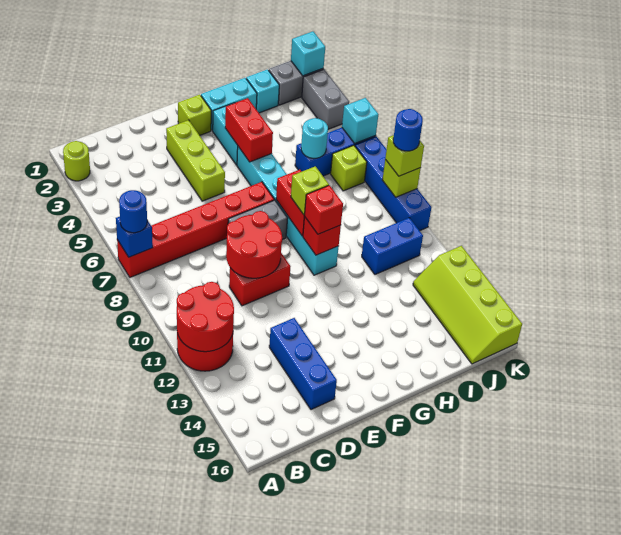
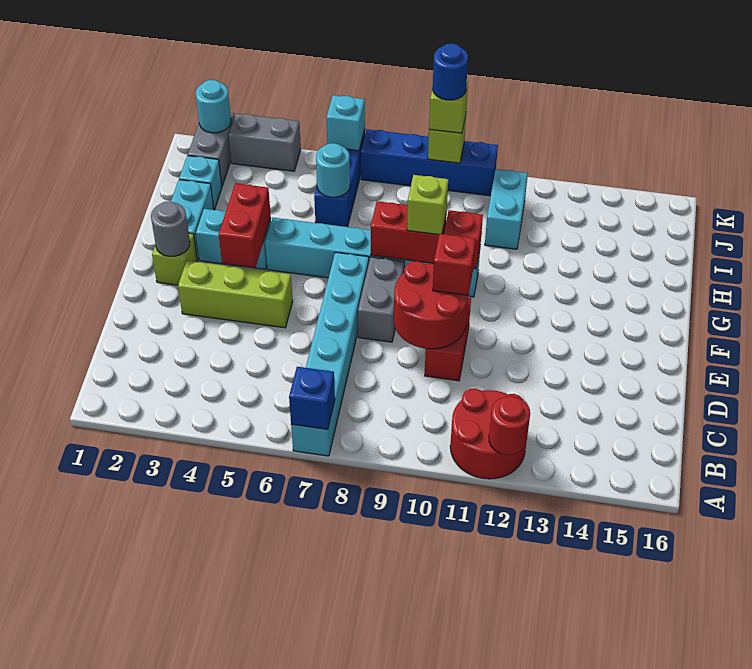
lime 1x1 round brick [63,141,90,181] -> none
red 1x6 brick [117,182,274,277] -> cyan 1x6 brick [291,252,369,456]
blue 1x1 round brick [119,190,147,233] -> none
red 2x2 round brick [177,282,234,352] -> red 1x1 round brick [489,396,530,455]
blue 1x3 brick [269,318,337,410] -> none
none -> grey 1x1 round brick [151,201,190,256]
red 1x2 brick [225,98,273,162] -> red 1x2 brick turned to [219,183,271,268]
red 1x1 brick [305,185,343,234] -> red 1x1 brick moved to [433,234,476,295]
blue 1x2 brick [362,218,423,274] -> cyan 1x2 brick [485,169,528,249]
lime 1x1 brick [331,145,367,191] -> none
lime 2x4 slope [413,246,522,364] -> none
cyan 1x1 brick [291,31,325,76] -> cyan 1x1 round brick [196,80,231,133]

